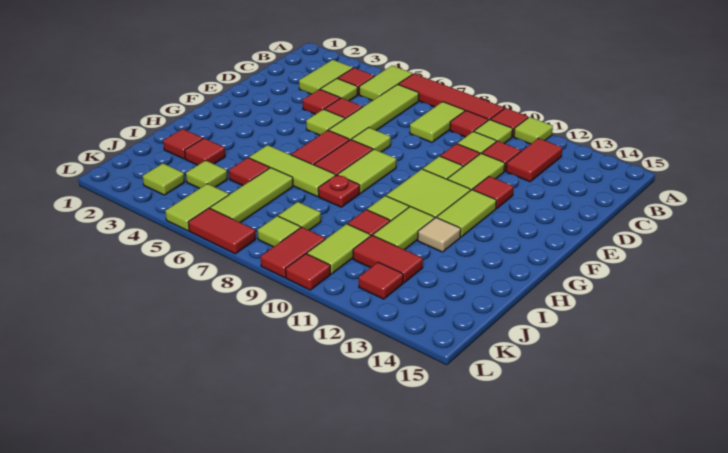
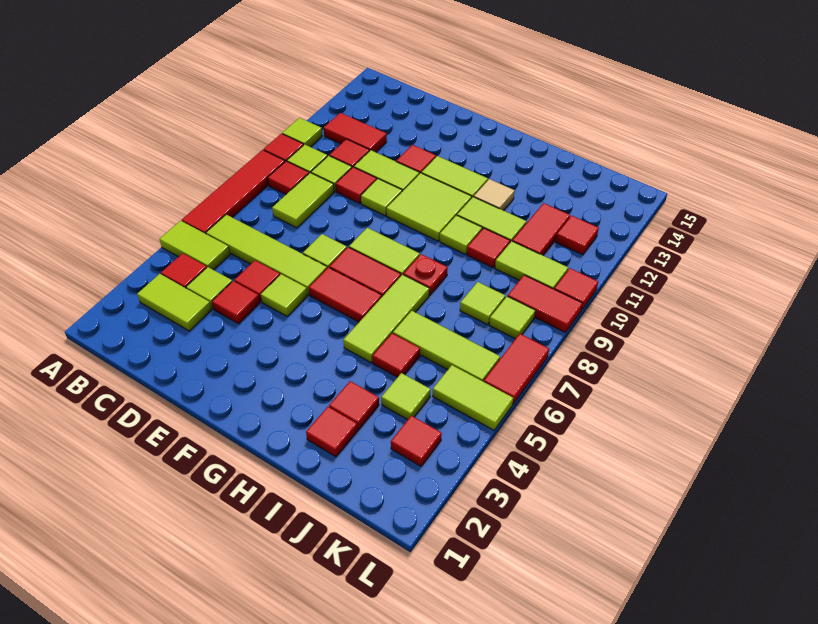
lime 1x2 tile [410,102,465,142] -> lime 1x2 tile turned to [272,173,334,228]
lime 1x1 tile [143,163,185,195] -> red 1x1 tile [391,416,442,466]

